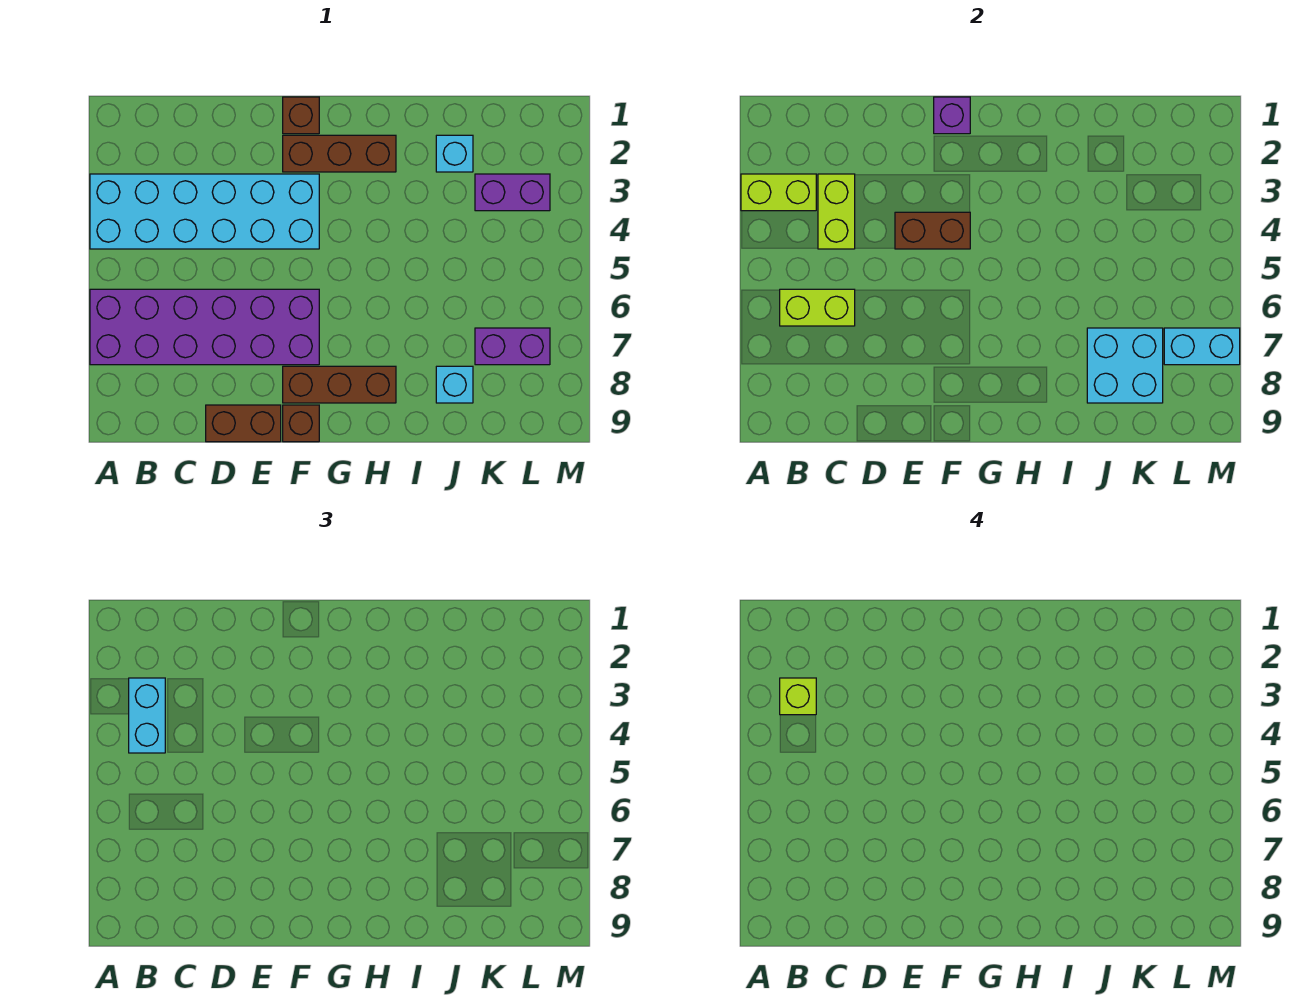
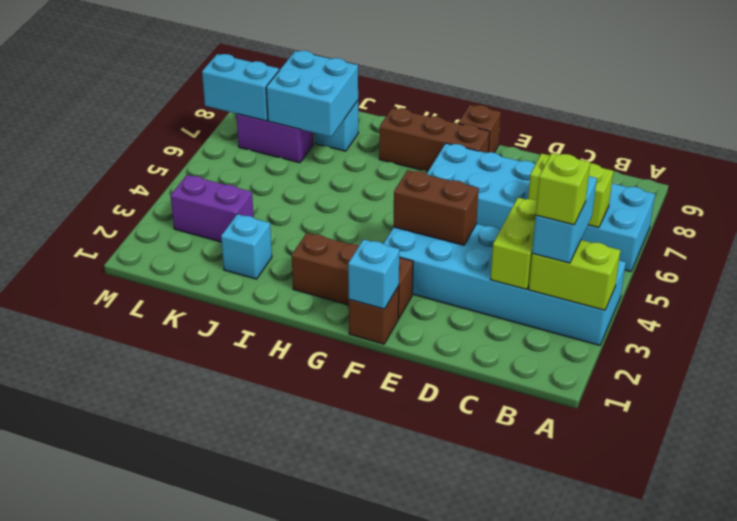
purple 2x6 brick [90,289,319,365] -> cyan 2x6 brick [427,143,655,272]
brown 1x2 brick [206,405,281,442] -> none
purple 1x1 brick [934,97,970,134] -> cyan 1x1 brick [348,239,399,309]

